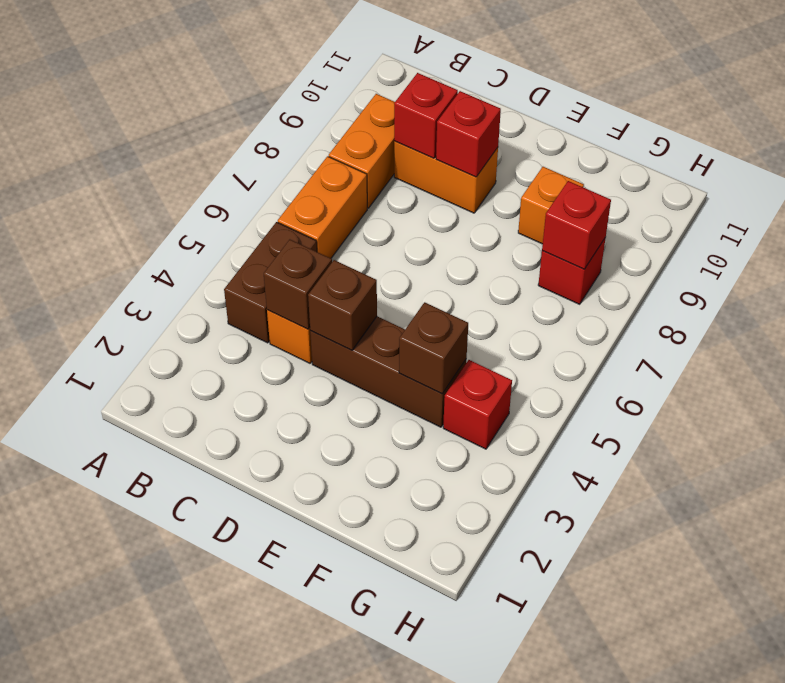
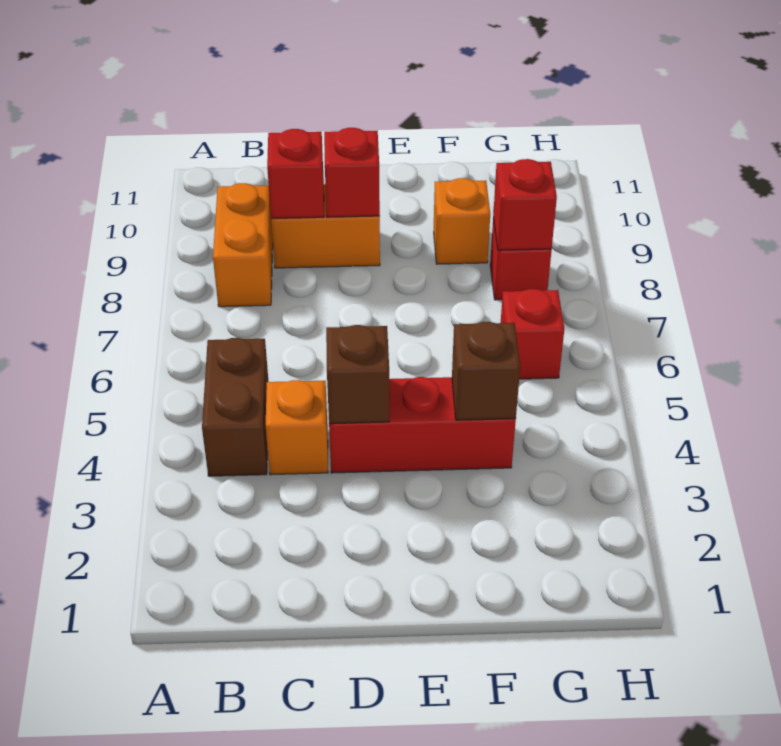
orange 1x2 brick [278,156,367,258] -> none
brown 1x1 brick [264,240,332,329] -> none
brown 1x3 brick [310,316,466,427] -> red 1x3 brick [329,377,516,473]
red 1x1 brick [443,360,512,449] -> red 1x1 brick moved to [501,289,564,379]

